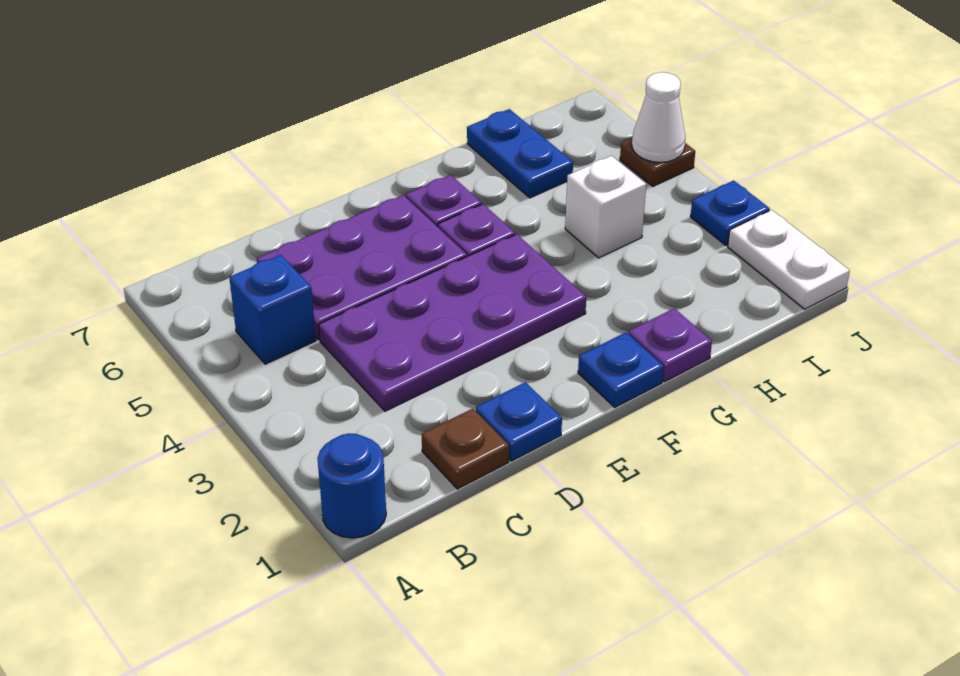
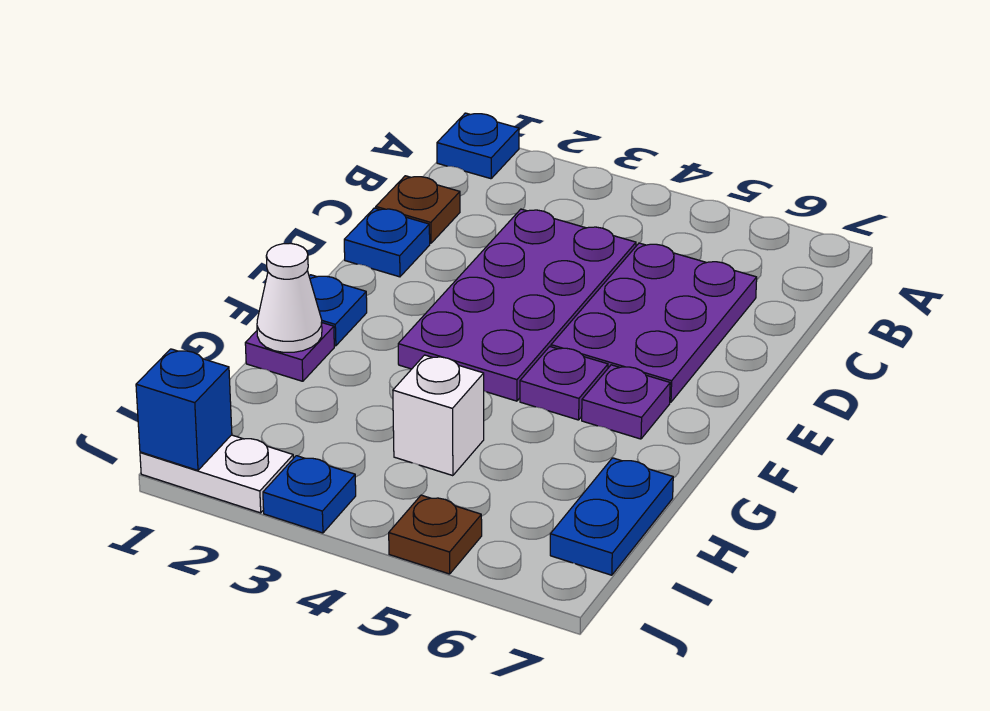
blue 1x1 round brick [317,433,386,538] -> blue 1x1 plate [437,113,519,179]
blue 1x1 brick [229,255,316,364] -> blue 1x1 brick moved to [136,349,232,470]
blue 1x2 plate [467,109,573,198] -> blue 1x2 plate turned to [550,458,673,575]
white 1x1 cone [632,72,685,162] -> white 1x1 cone moved to [257,243,322,352]

